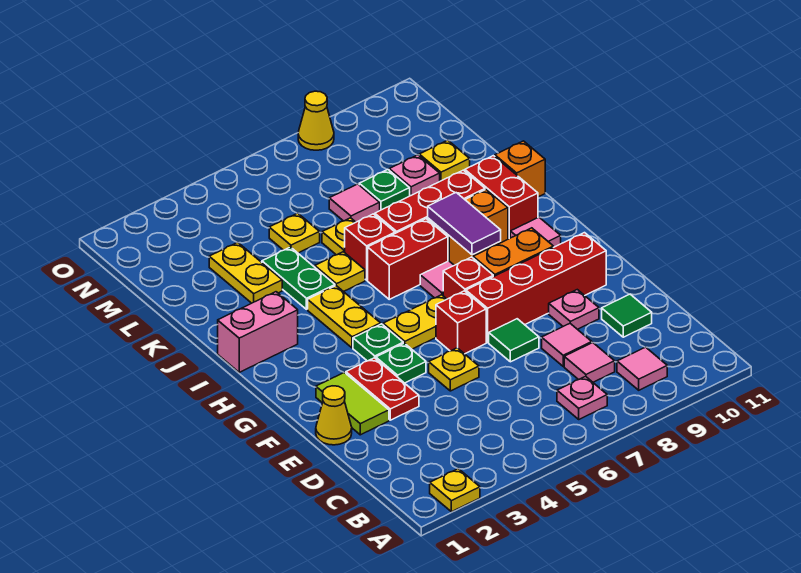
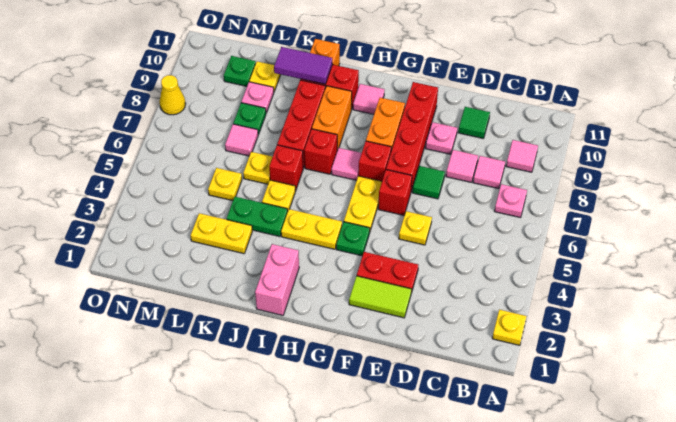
yellow 1x1 cone [316,386,352,445] -> none
green 1x1 plate [376,343,426,383] -> green 1x1 plate moved to [224,56,256,86]
purple 1x2 tile [428,193,501,255] -> purple 1x2 tile moved to [274,47,333,84]
red 1x2 brick [368,219,448,299] -> red 1x1 brick [304,129,337,174]

